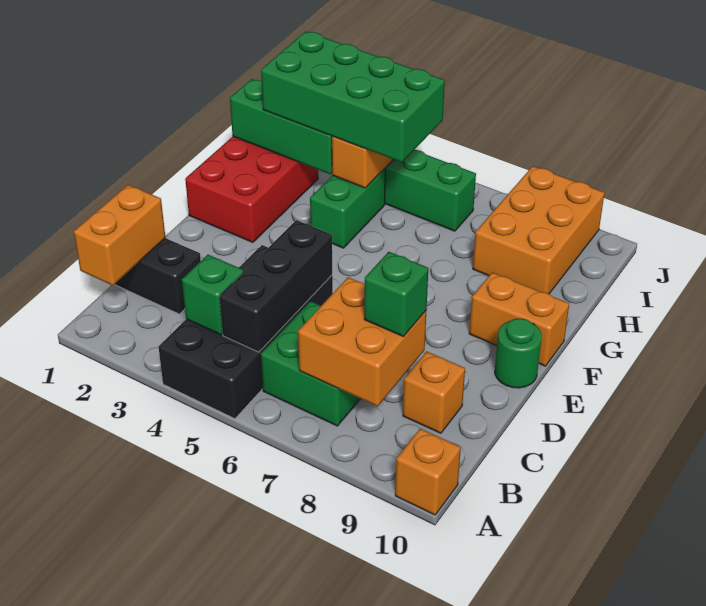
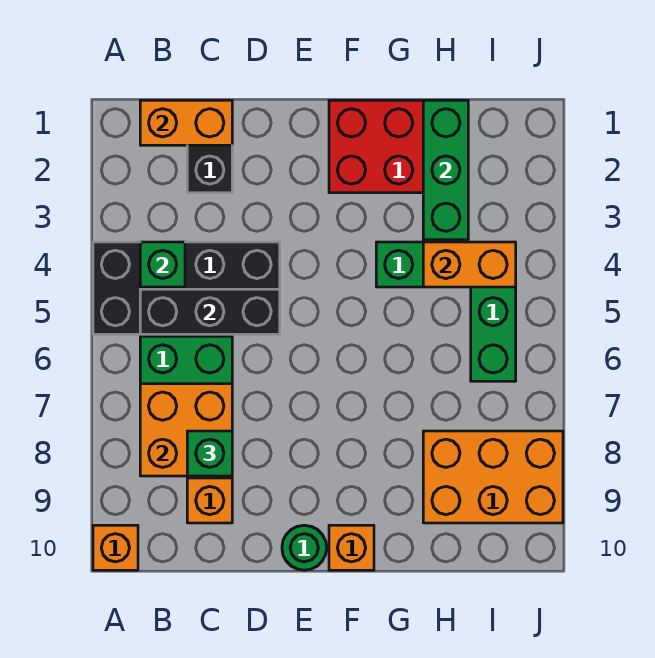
orange 1x2 brick [469,272,569,366] -> orange 1x1 brick [329,525,374,570]
green 2x4 brick [261,31,445,162] -> none

